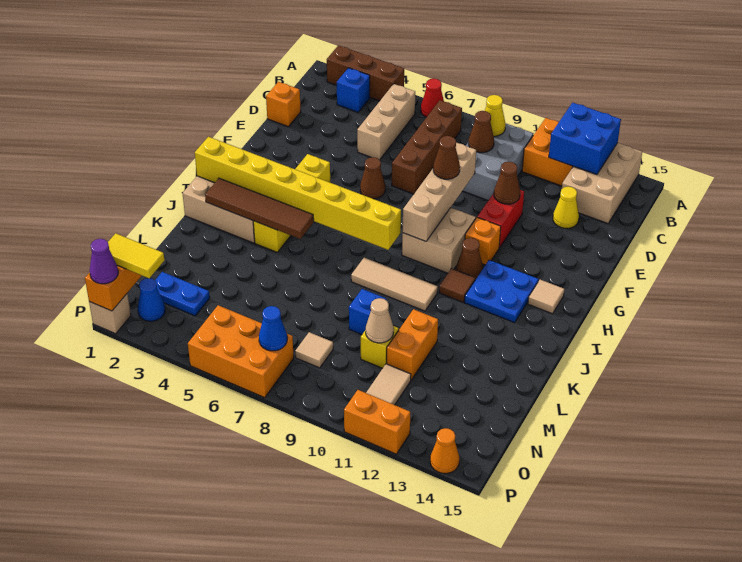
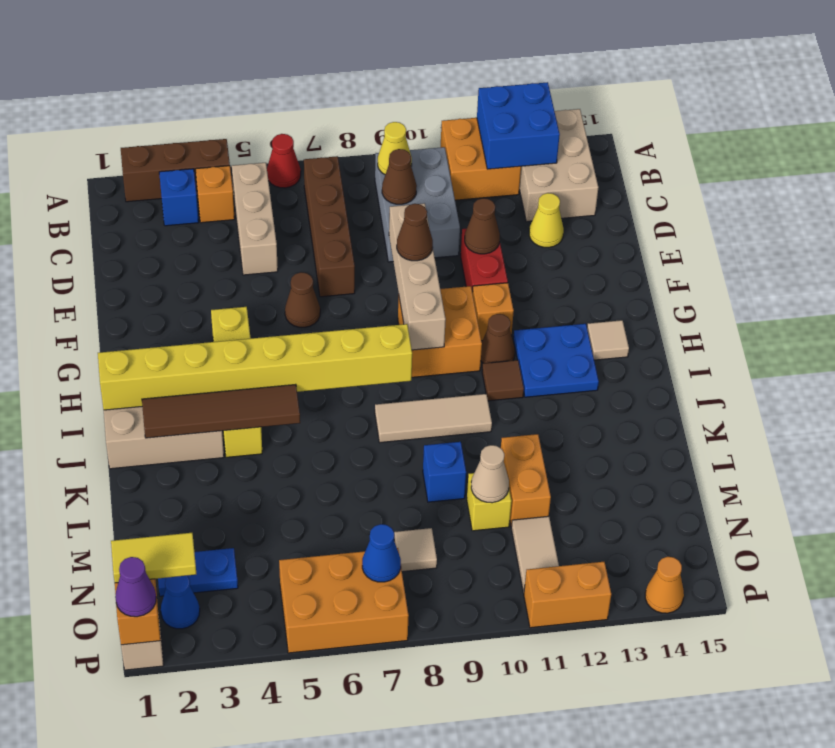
orange 1x1 brick [266,82,301,126] -> orange 1x1 brick moved to [196,166,235,223]
tan 2x2 brick [402,208,476,273] -> orange 2x2 brick [398,286,482,377]

